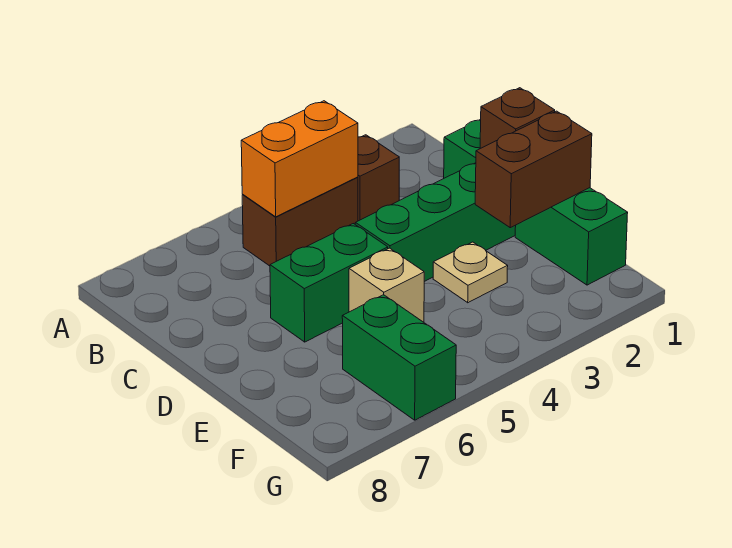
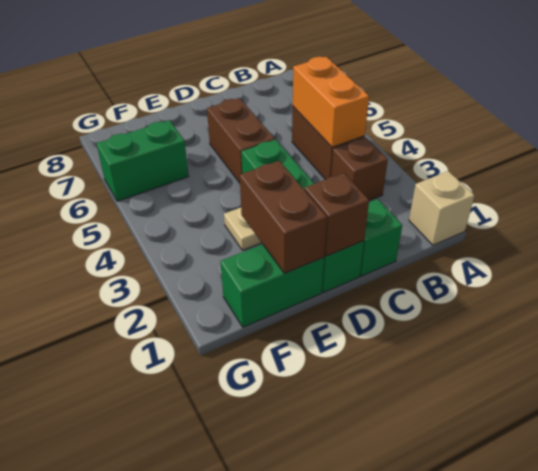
green 1x2 brick [270,224,388,342] -> brown 1x2 brick [207,98,275,183]
tan 1x1 brick [349,248,424,322] -> tan 1x1 brick moved to [409,171,475,245]

